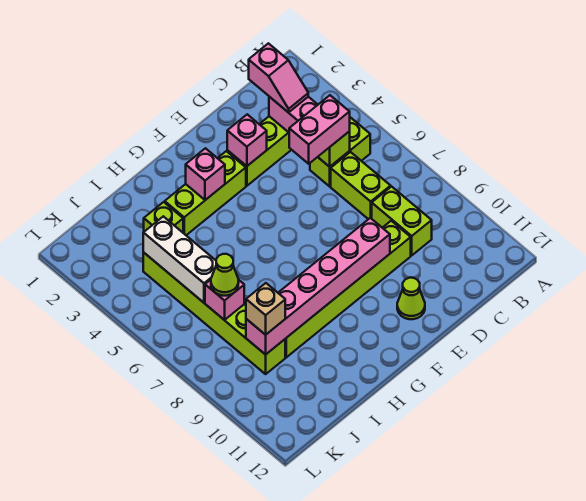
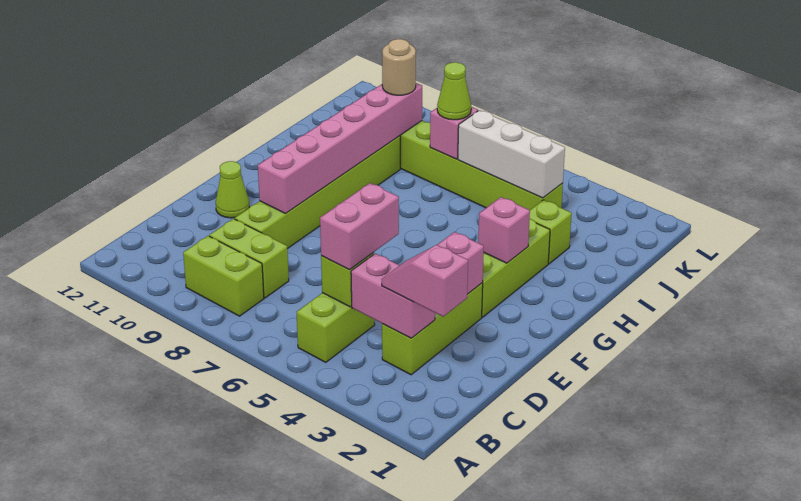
lime 1x2 brick [331,152,391,219] -> lime 1x2 brick moved to [183,236,264,316]
tan 1x1 brick [246,283,285,335] -> tan 1x1 round brick [382,39,416,95]

